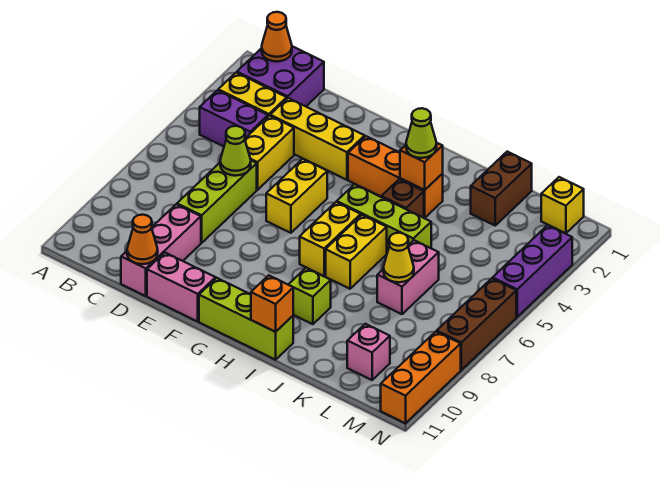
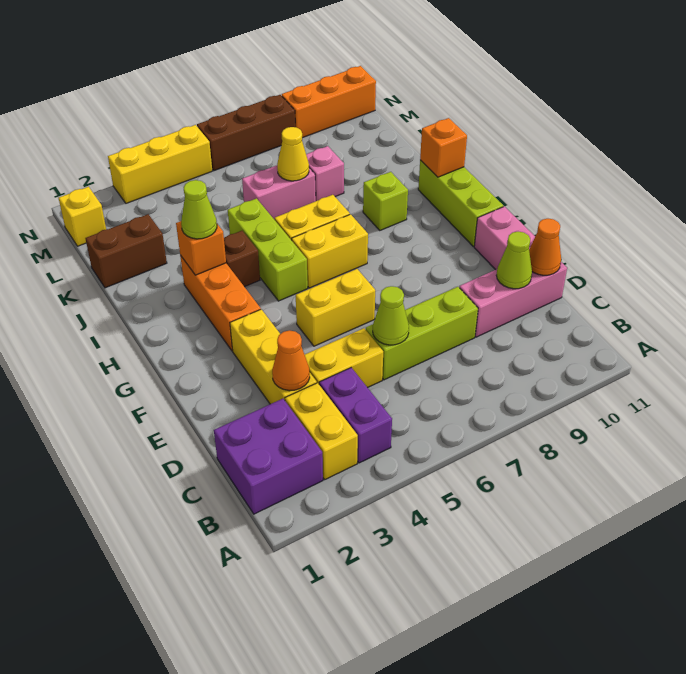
orange 1x1 cone [262,12,292,61] -> orange 1x1 cone moved to [272,330,310,391]
none -> lime 1x1 cone [496,232,532,289]
pink 1x1 brick [347,324,390,380] -> pink 1x1 brick moved to [306,146,344,201]
purple 1x3 brick [493,225,572,317] -> yellow 1x3 brick [108,125,212,203]

